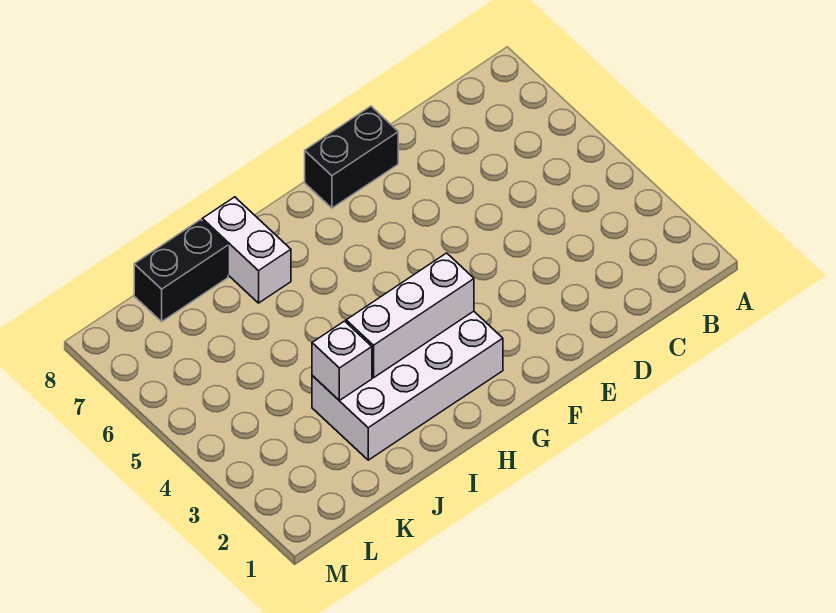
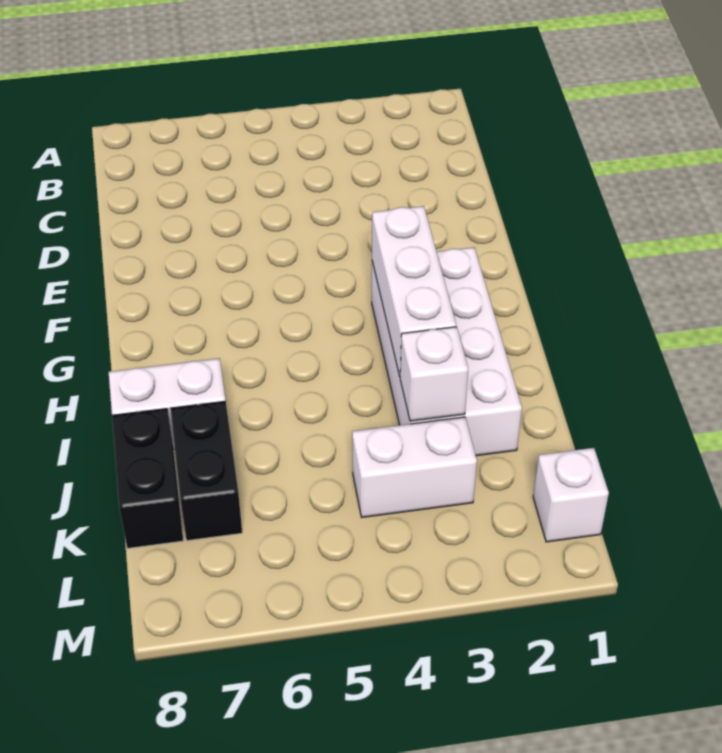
black 1x2 brick [305,106,398,208] -> black 1x2 brick moved to [170,401,242,541]
none -> white 1x2 brick [352,417,477,517]
none -> white 1x1 brick [533,448,609,542]

